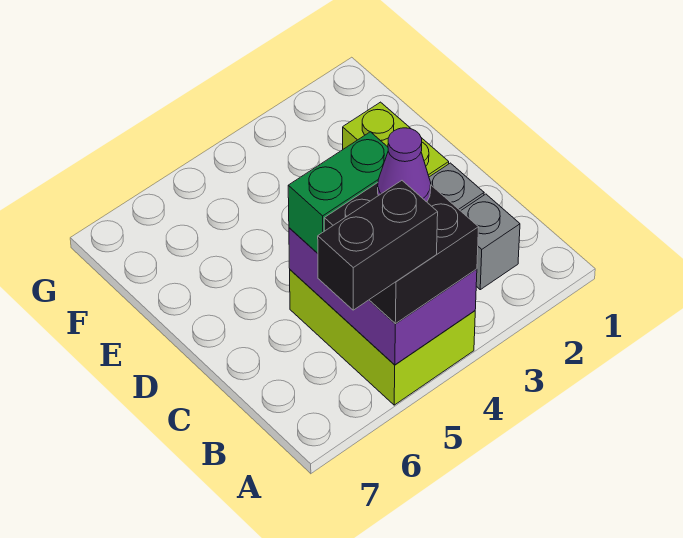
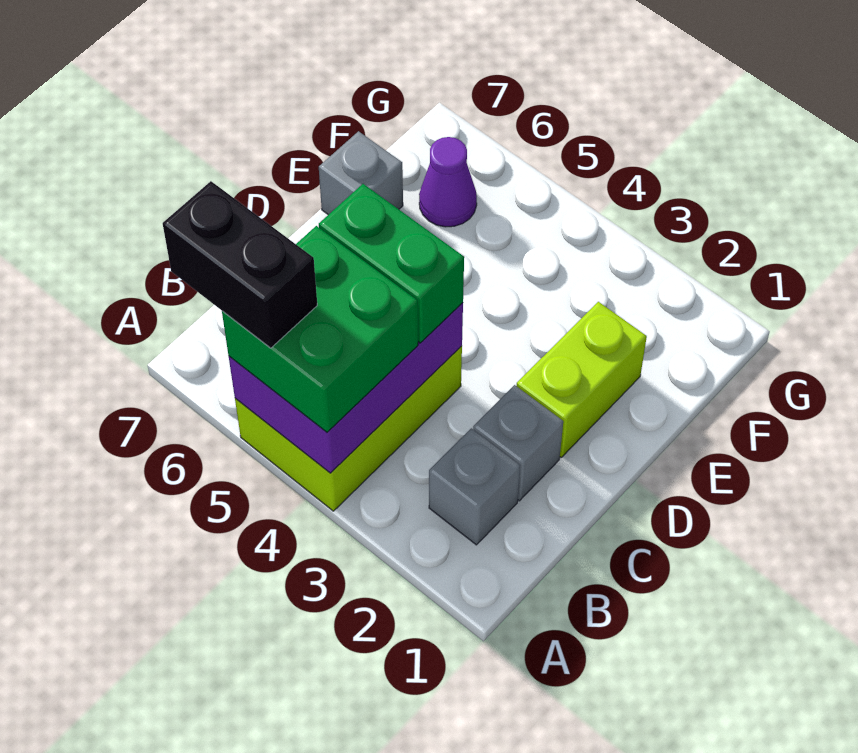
black 2x2 brick [324,183,479,324] -> green 2x2 brick [222,226,418,432]
purple 1x1 cone [378,128,431,202] -> purple 1x1 cone moved to [419,137,477,227]
none -> grey 1x1 brick [319,131,403,215]

